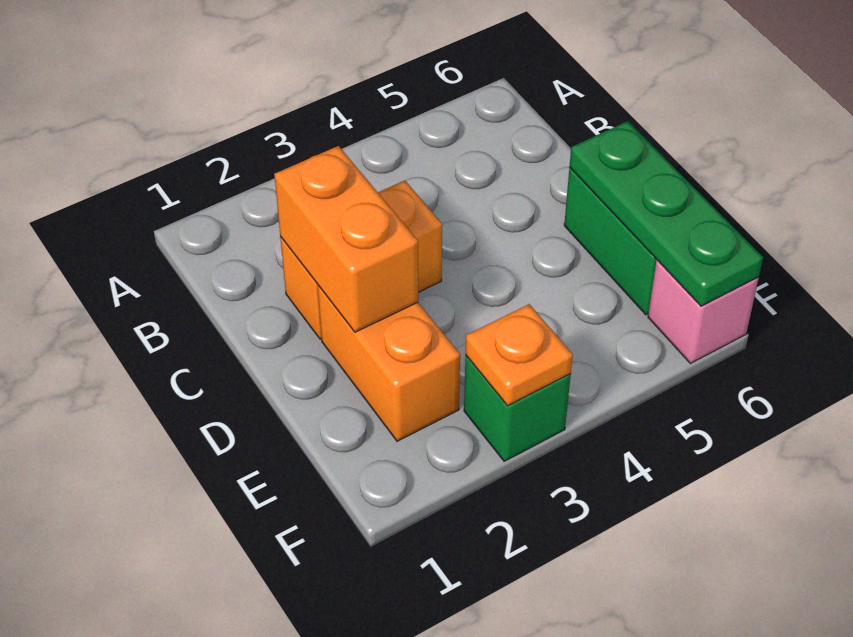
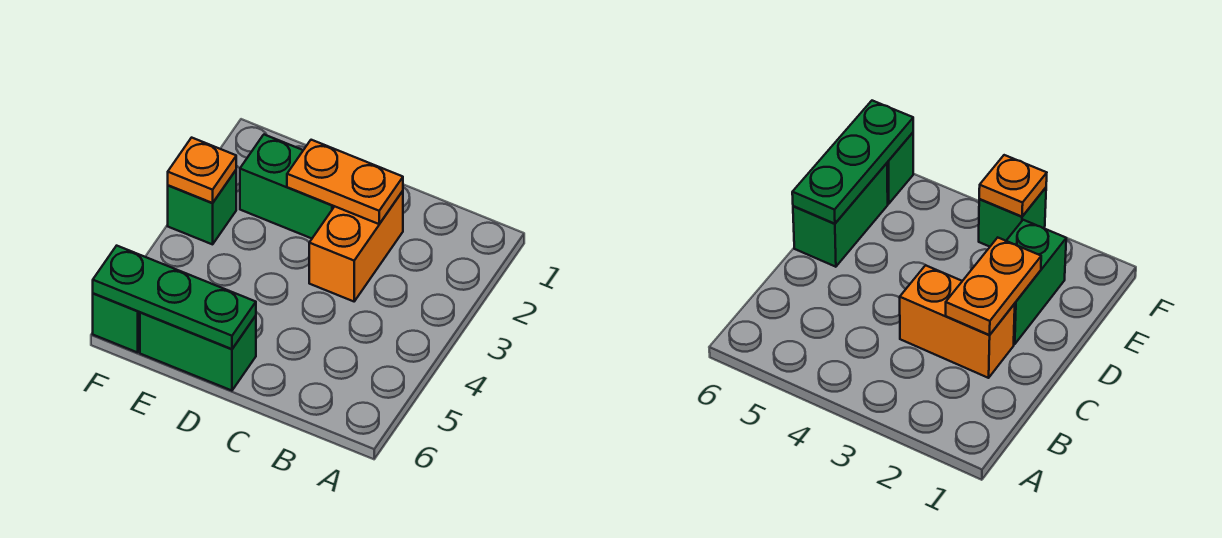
orange 1x2 brick [274,146,418,332] -> orange 1x2 plate [287,140,403,224]
orange 1x2 brick [318,285,460,441] -> green 1x2 brick [240,135,334,238]
pink 1x1 brick [648,260,759,363] -> green 1x1 brick [93,294,140,352]

